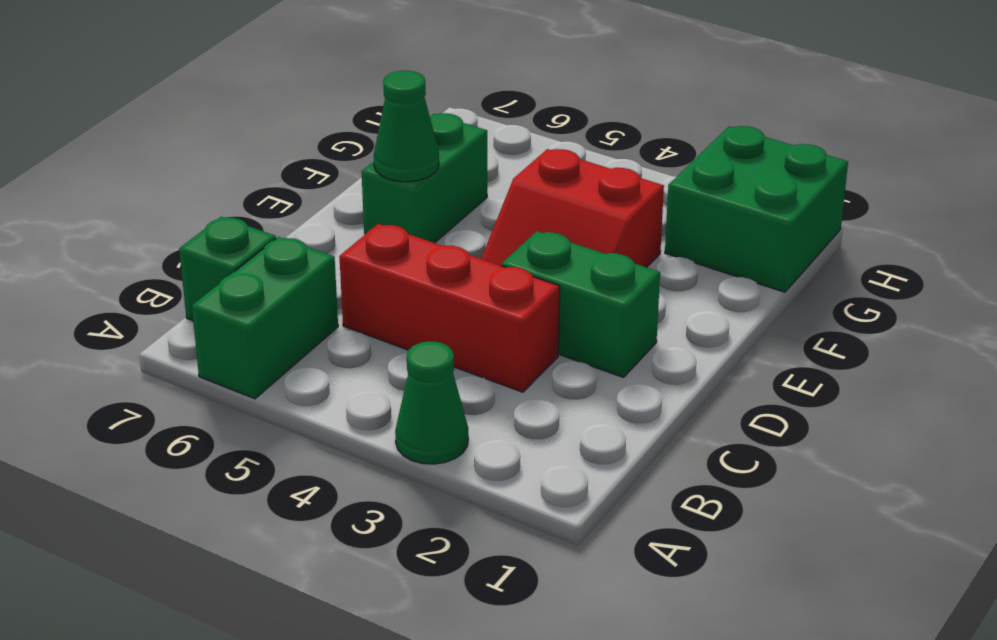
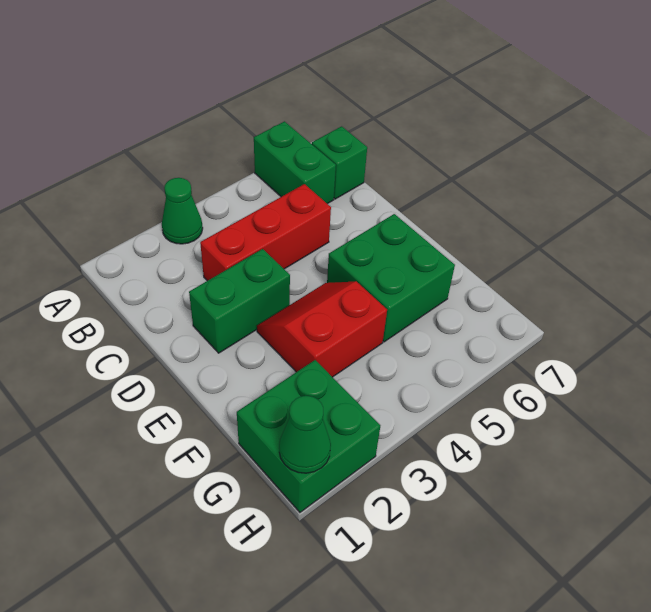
green 1x2 brick [362,113,487,243] -> green 2x2 brick [327,214,455,342]
green 1x1 cone [374,71,439,182] -> green 1x1 cone moved to [279,396,331,473]

